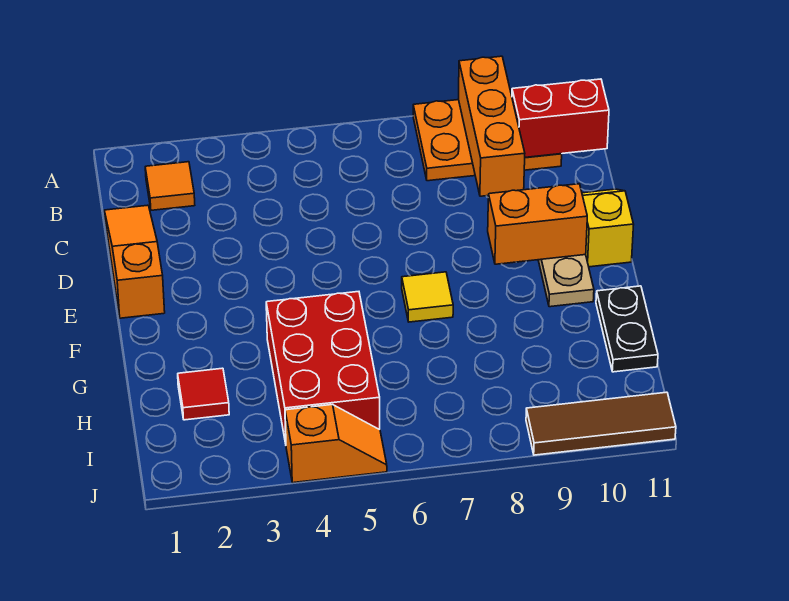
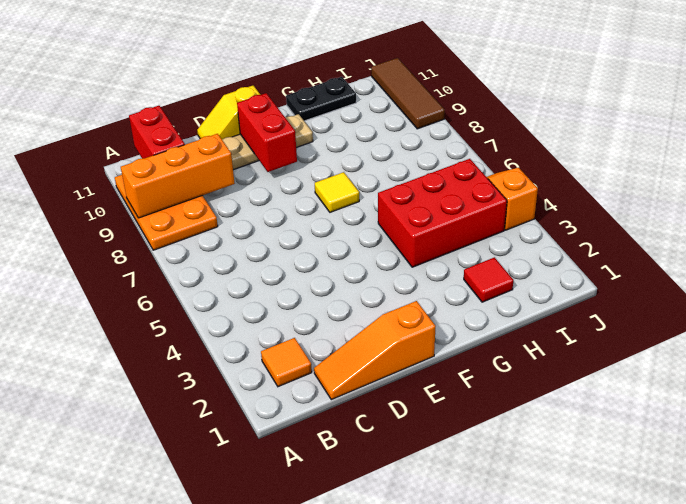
orange 1x2 brick [488,184,587,264] -> red 1x2 brick [237,93,297,172]

